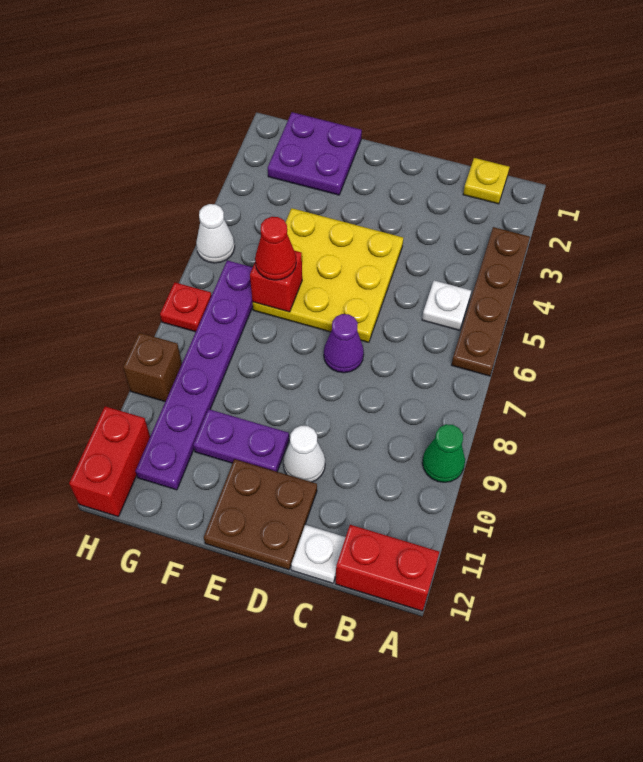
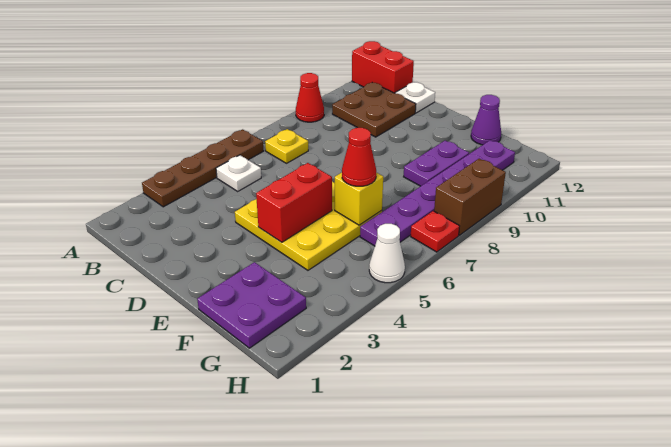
green 1x1 cone [422,424,465,482] -> red 1x1 cone [296,73,324,122]
yellow 1x1 plate [463,158,509,204] -> yellow 1x1 plate moved to [265,129,308,163]
purple 1x1 cone [324,314,364,373] -> purple 1x1 cone moved to [471,95,501,145]
white 1x1 cone [283,426,325,482] -> none
brown 2x2 plate [204,459,317,570] -> brown 2x2 plate moved to [332,83,416,137]
purple 1x2 plate [193,409,289,472] -> purple 1x2 plate turned to [404,141,469,186]
red 1x1 brick [250,251,302,312] -> yellow 1x1 brick [335,173,383,225]
brown 1x1 brick [123,333,182,402] -> brown 1x2 brick [434,159,506,235]
red 1x2 brick [69,406,150,516] -> red 1x2 brick moved to [256,163,332,242]

